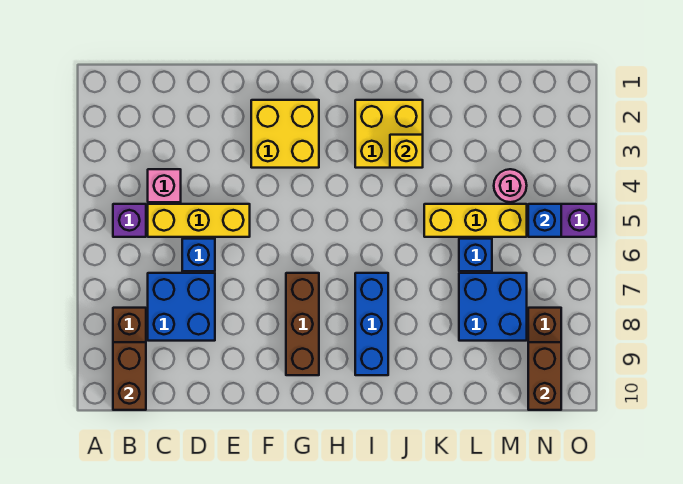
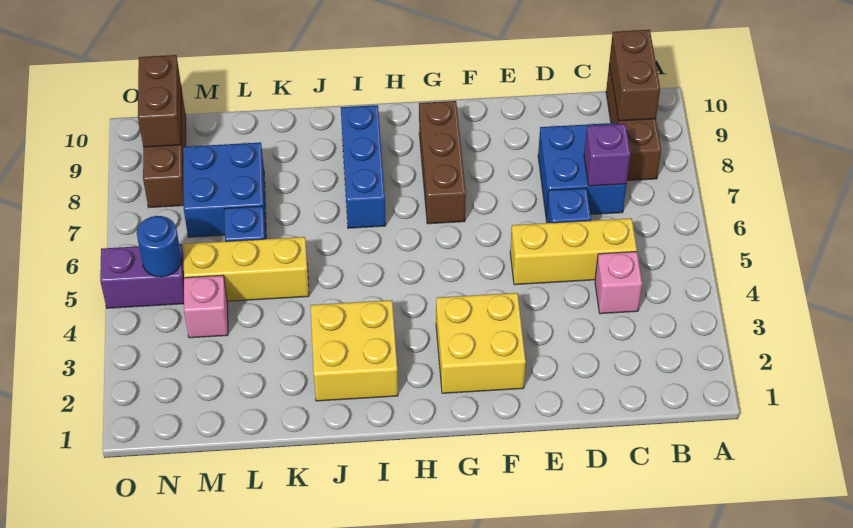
purple 1x1 brick [113,204,146,237] -> purple 1x1 brick moved to [584,124,630,186]
yellow 1x1 brick [390,135,423,168] -> none
pink 1x1 round brick [494,169,527,202] -> pink 1x1 brick [184,275,228,338]
blue 1x1 brick [528,204,561,237] -> blue 1x1 round brick [137,216,182,277]

